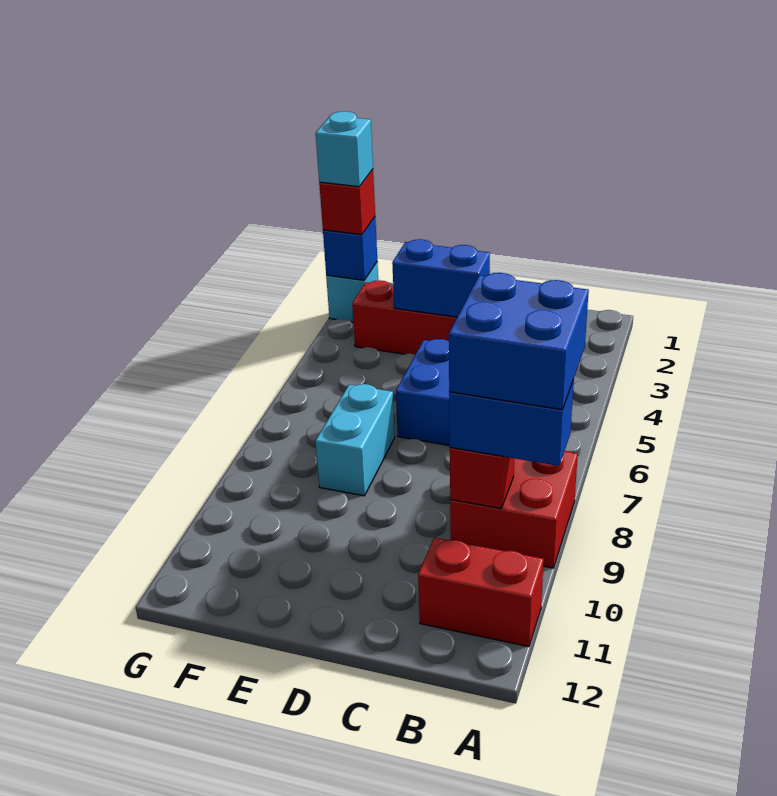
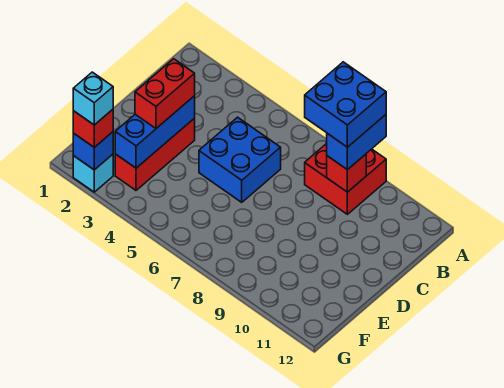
red 1x2 brick [418,538,544,647] -> red 1x2 brick moved to [135,59,195,128]
blue 1x2 brick [392,239,490,317] -> blue 1x3 brick [115,96,195,168]
cyan 1x2 brick [315,384,395,496] -> none

